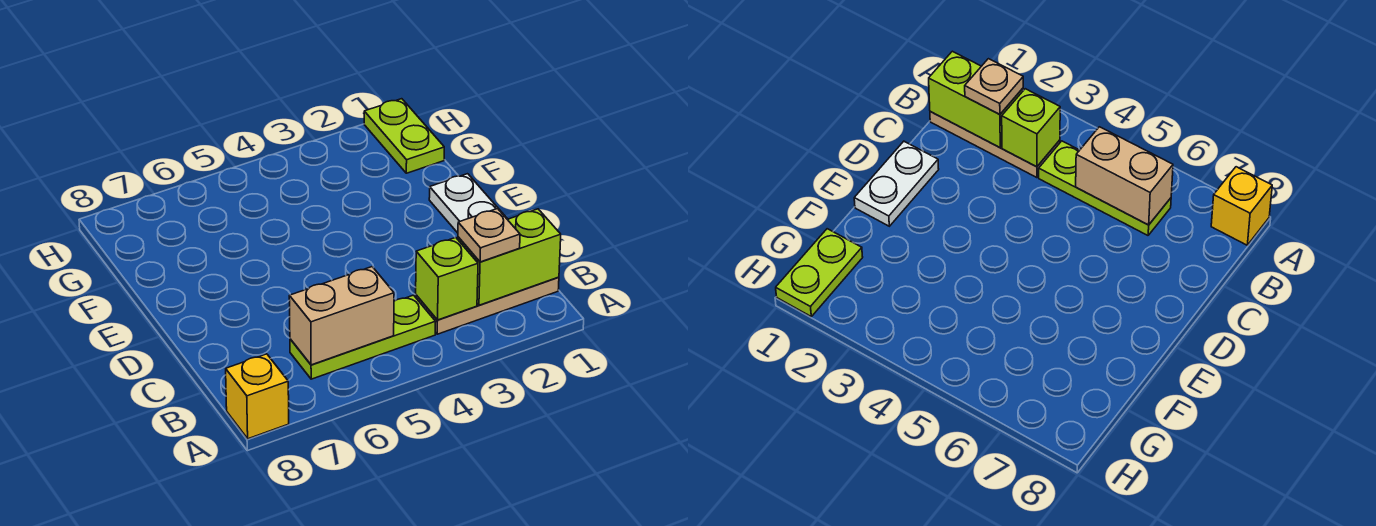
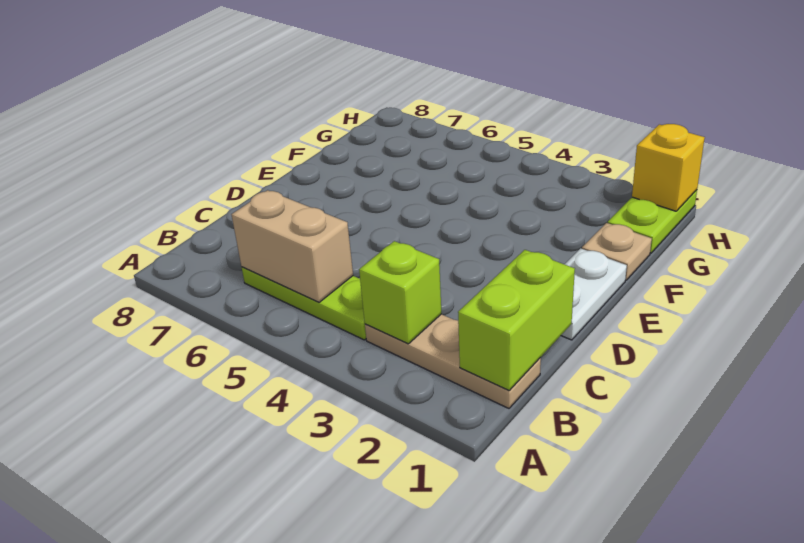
yellow 1x1 brick [226,354,289,439] -> yellow 1x1 brick moved to [632,124,705,211]
lime 1x2 brick [458,209,561,305] -> lime 1x2 brick turned to [458,250,575,391]
tan 1x1 plate [458,209,520,262] -> tan 1x1 plate moved to [582,223,652,280]

